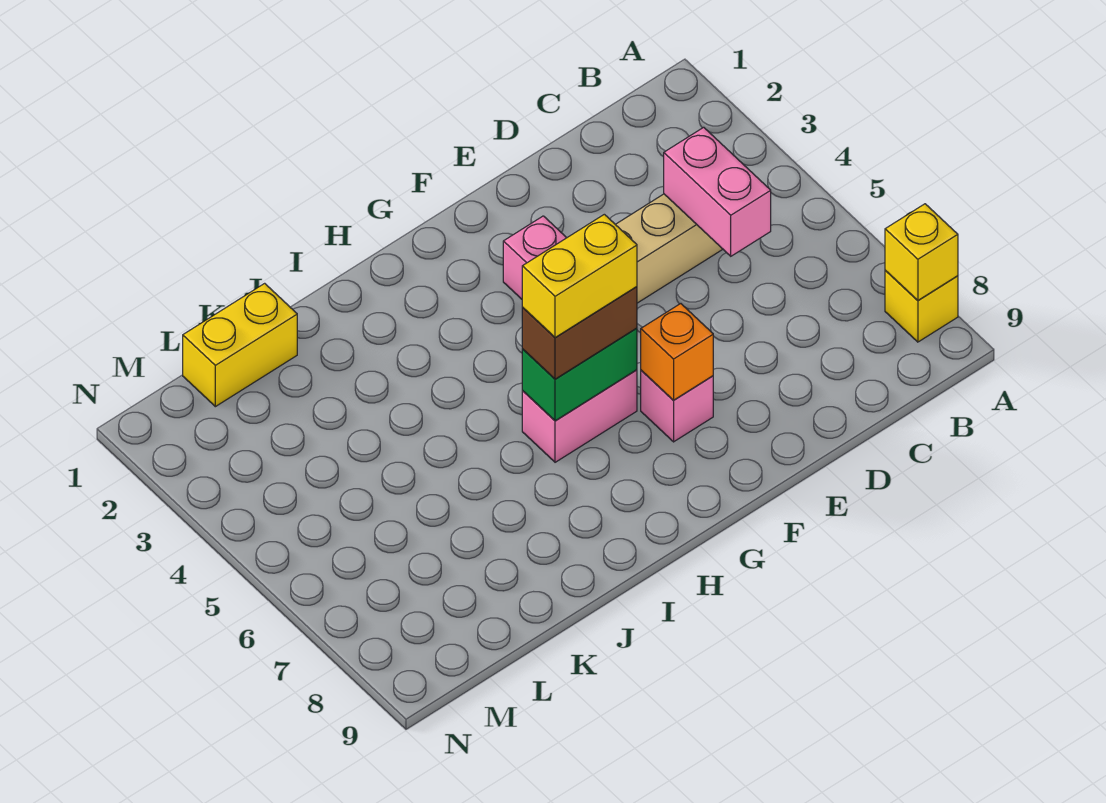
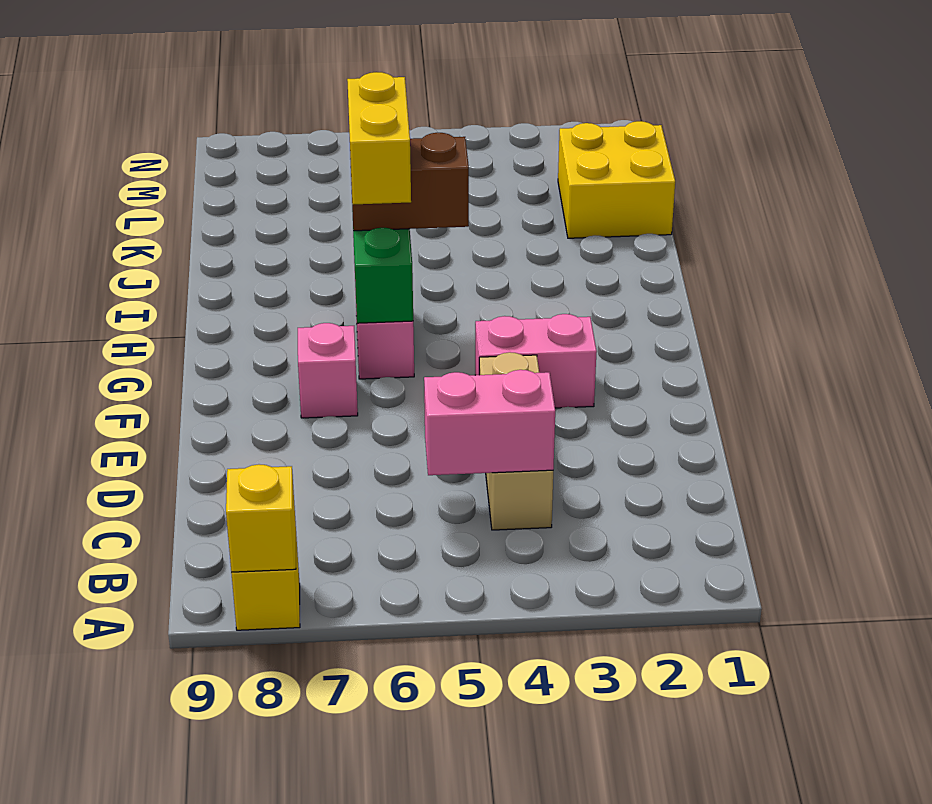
orange 1x1 brick [641,304,713,400] -> none
brown 1x2 brick [522,287,637,379] -> brown 1x2 brick turned to [350,133,469,231]
yellow 1x2 brick [183,283,297,407] -> yellow 2x2 brick [558,121,675,238]

